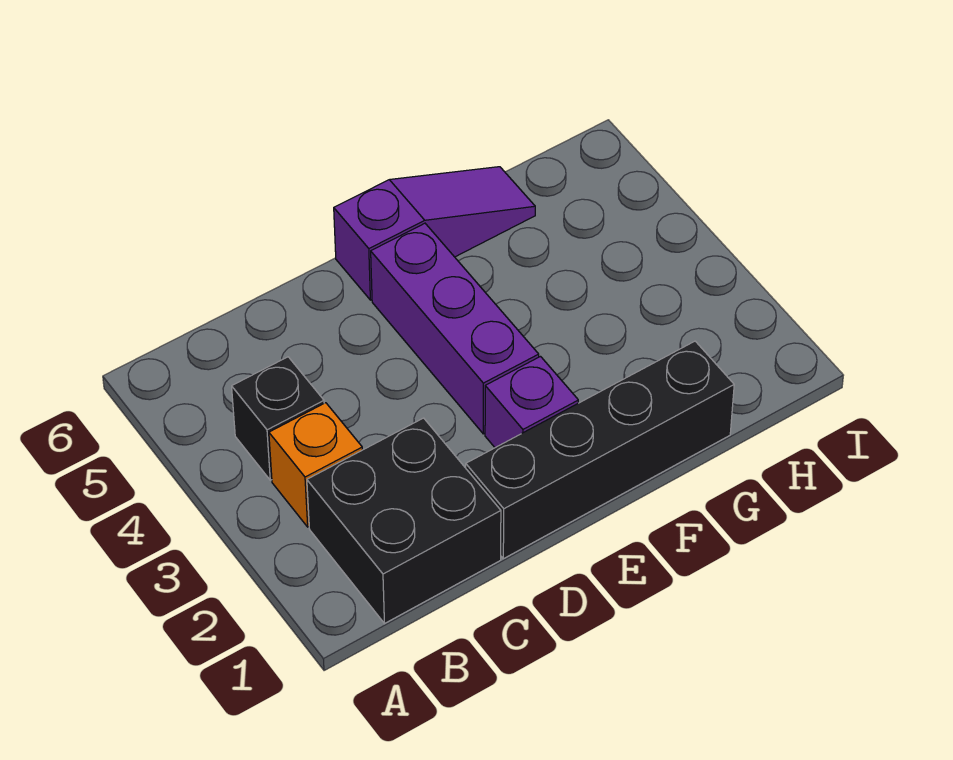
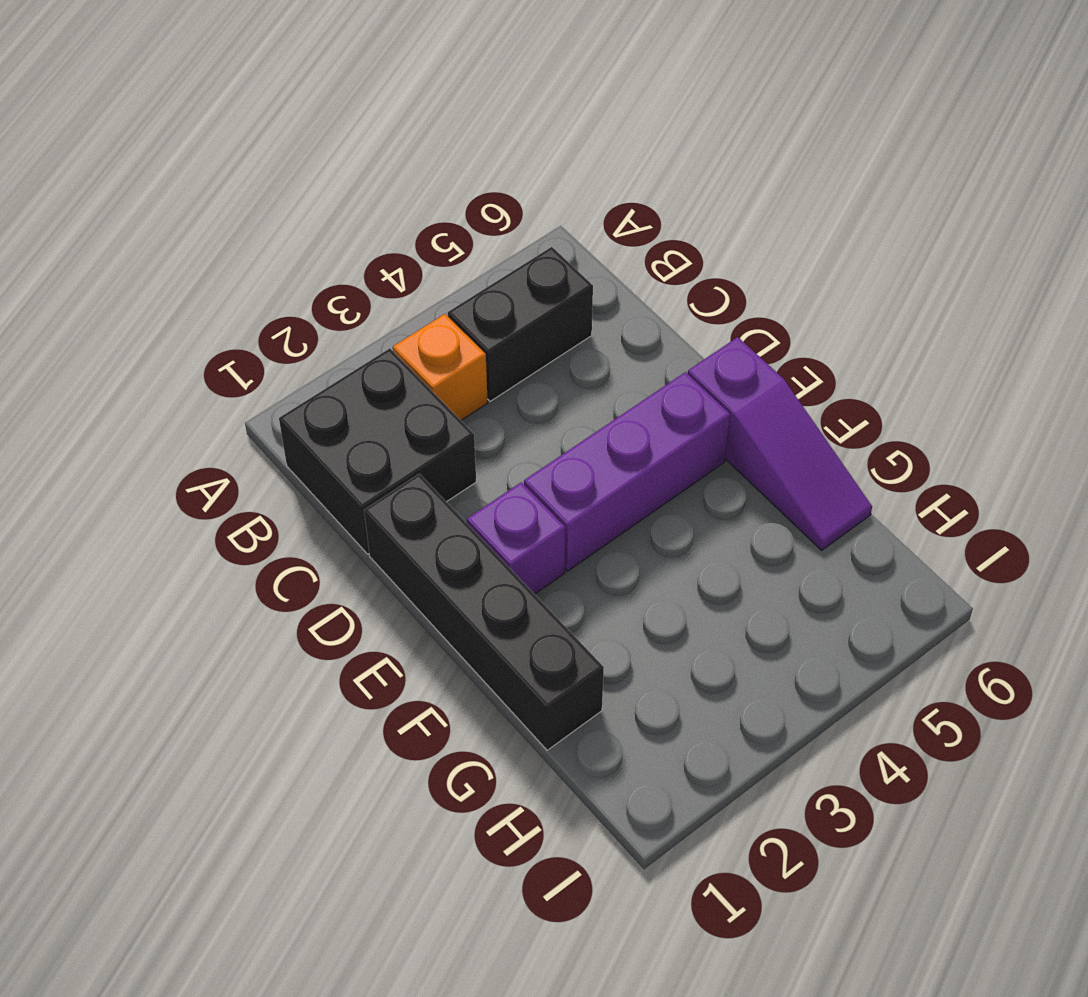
black 1x1 brick [232,357,324,480] -> black 1x2 brick [448,247,593,401]

